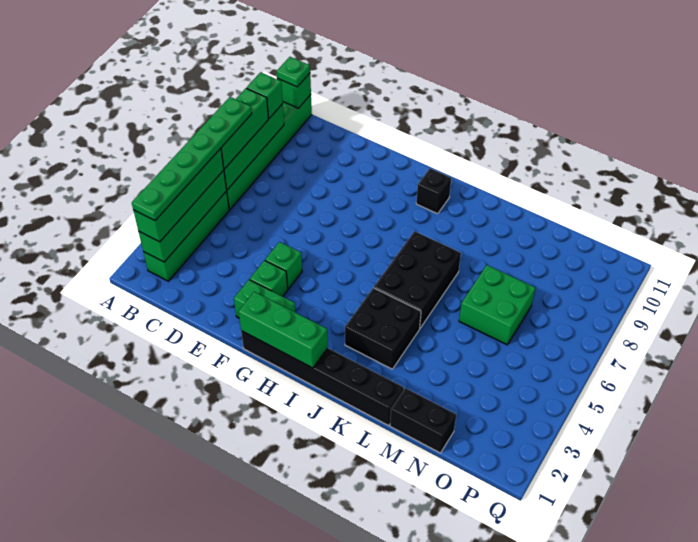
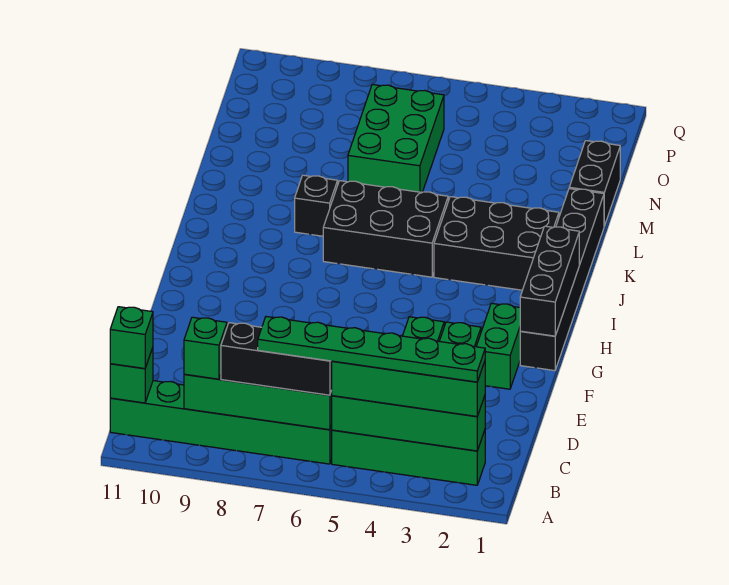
green 1x3 brick [221,88,268,169] -> black 1x3 brick [221,323,332,395]
green 1x1 plate [277,57,310,87] -> green 1x1 brick [110,307,153,369]
green 1x3 brick [238,292,328,368] -> black 1x3 brick [520,226,579,336]
black 1x1 brick [416,168,451,214] -> black 1x1 brick moved to [295,175,338,236]
black 2x2 brick [345,288,421,369] -> black 2x3 brick [434,197,559,290]
green 2x2 brick [459,265,535,345] -> green 2x3 brick [348,85,444,192]

